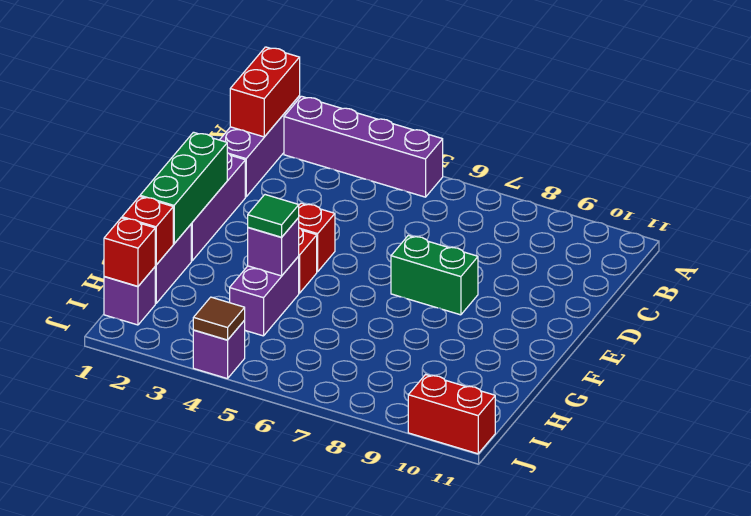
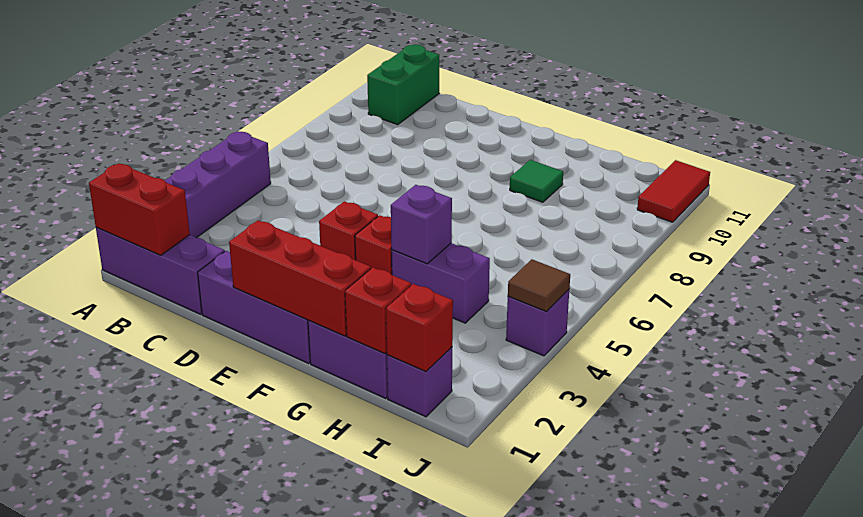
green 1x3 brick [140,132,227,244] -> red 1x3 brick [229,220,371,336]
green 1x2 brick [391,235,478,315] -> green 1x2 brick moved to [367,44,439,125]
green 1x1 tile [248,195,299,237] -> green 1x1 tile moved to [510,160,563,202]
red 1x2 brick [408,374,495,454] -> red 1x2 tile [637,160,710,222]

